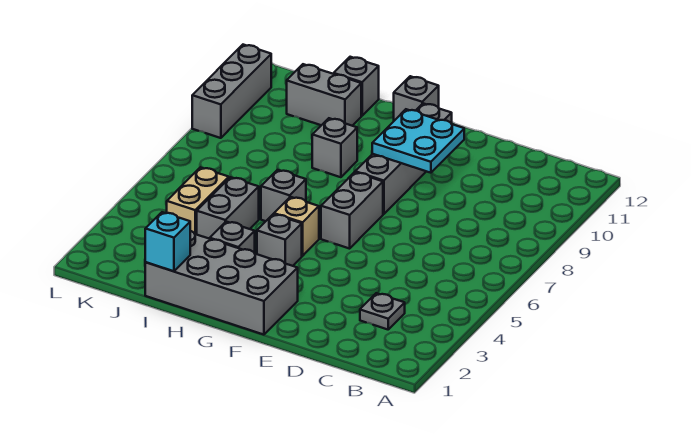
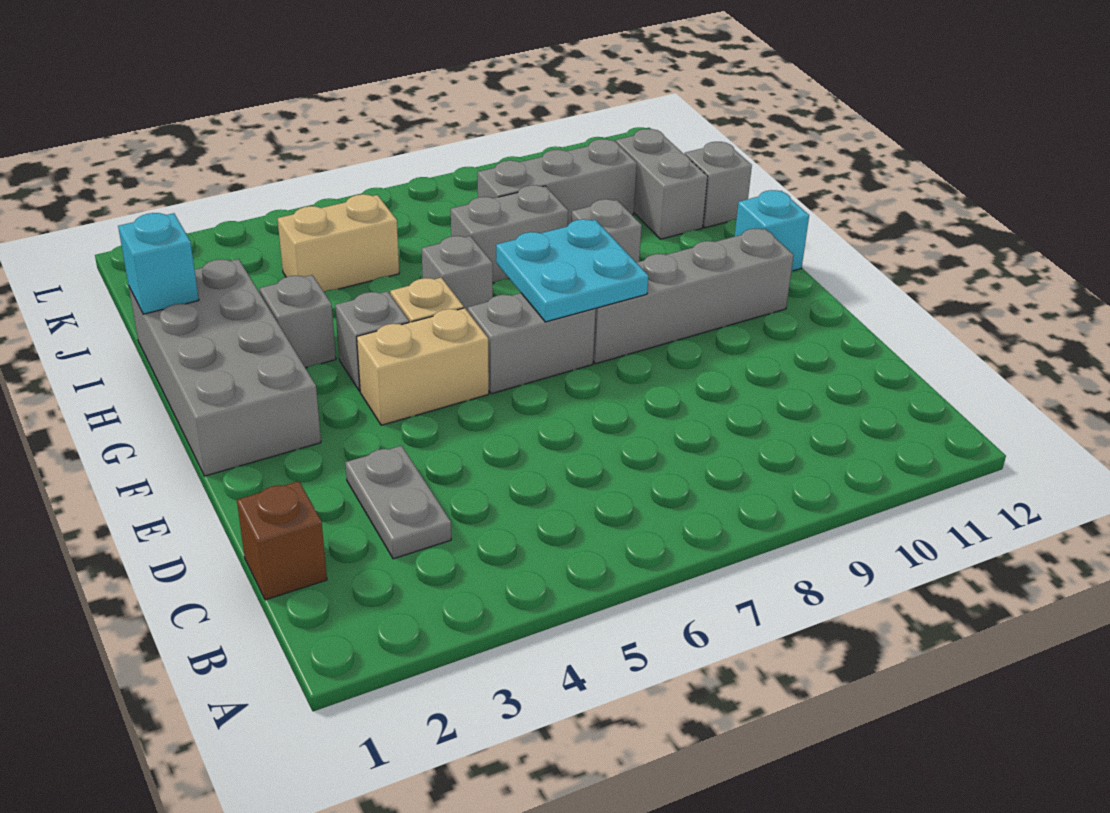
none -> brown 1x1 brick [237,481,327,600]
grey 1x1 plate [360,293,405,329] -> grey 1x2 plate [345,446,451,559]
cyan 2x2 plate [372,109,464,173] -> cyan 2x2 plate moved to [496,219,648,322]
none -> tan 1x2 brick [357,308,489,425]
grey 1x1 brick [394,76,439,121] -> cyan 1x1 brick [735,190,809,271]
grey 1x2 brick [197,177,259,239] -> grey 1x2 brick moved to [451,185,568,283]
grey 1x3 brick [192,45,271,138] -> grey 1x3 brick moved to [478,139,637,225]

